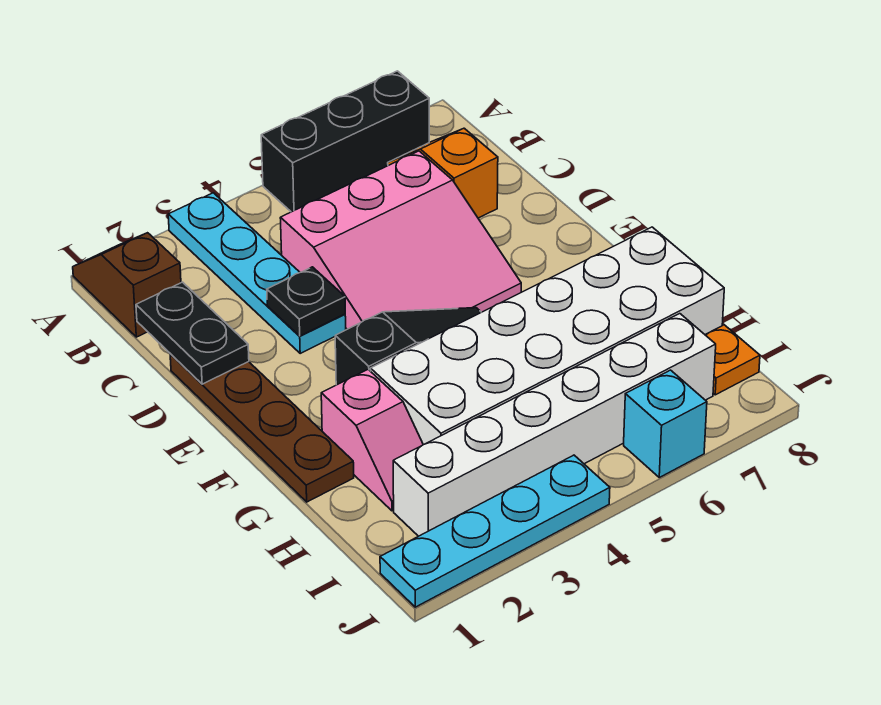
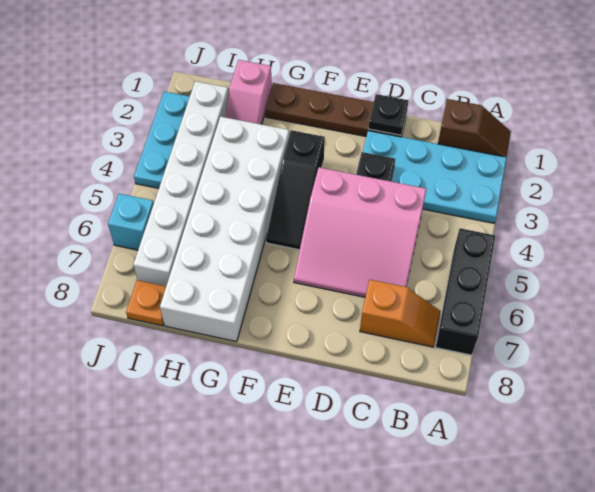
cyan 1x4 plate [168,193,346,353] -> cyan 2x4 plate [363,131,507,223]
black 1x2 plate [136,282,249,384] -> black 1x1 plate [368,94,409,135]
pink 3x3 slope [280,151,521,329] -> pink 3x3 slope turned to [294,167,426,297]
pink 1x2 slope [321,370,423,511] -> pink 1x2 slope turned to [225,60,272,124]
cyan 1x4 plate [380,455,610,607] -> cyan 1x3 plate [134,92,190,188]

